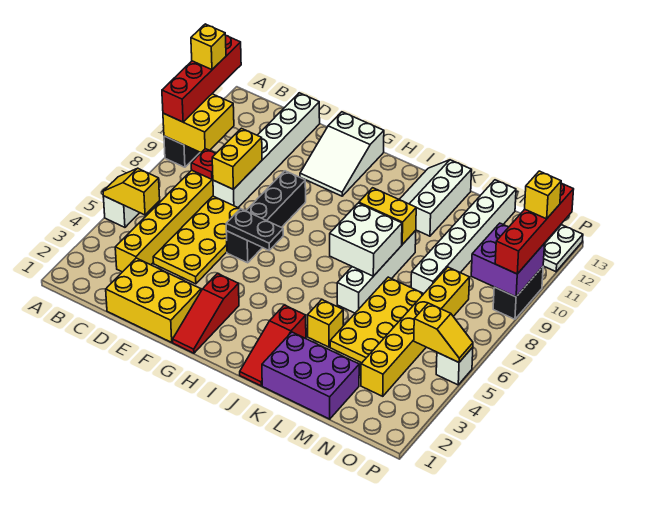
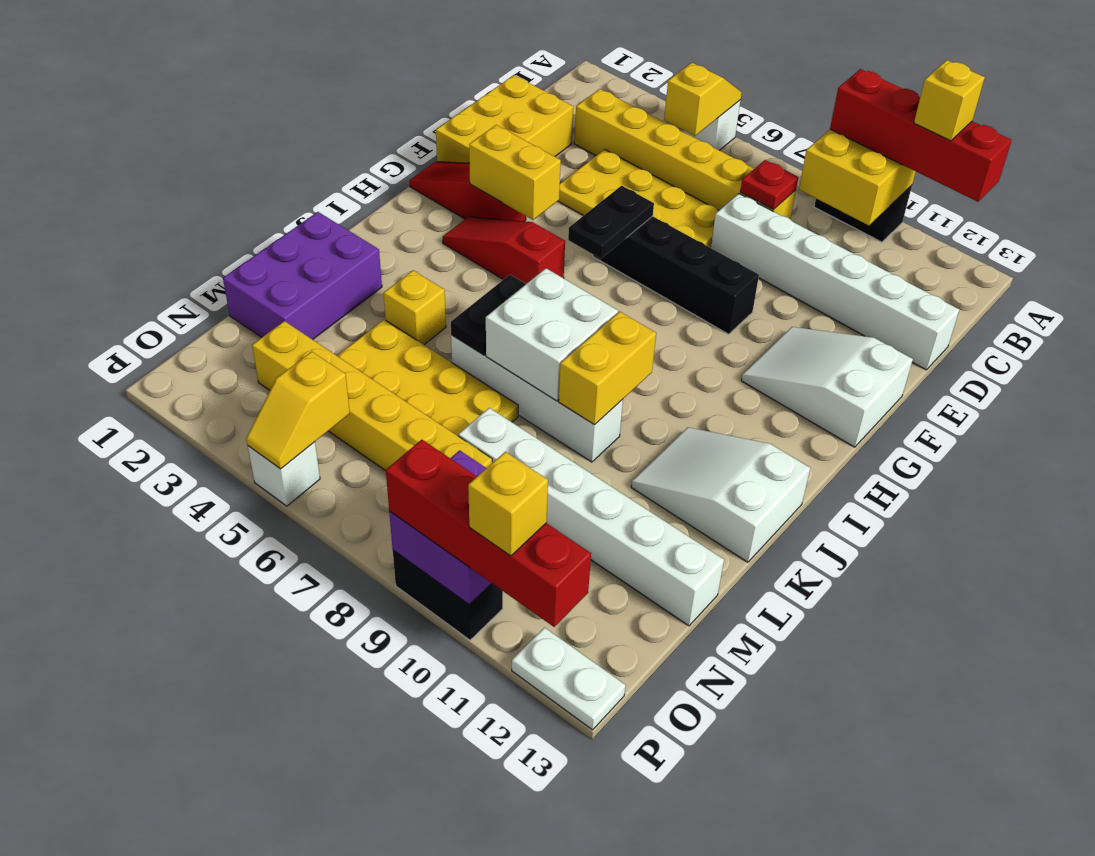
yellow 1x2 brick [212,128,262,189] -> yellow 1x2 brick moved to [469,125,561,220]
red 1x3 slope [240,305,306,386] -> red 1x3 slope moved to [443,217,565,284]
none -> black 1x2 plate [451,275,526,355]
white 2x3 slope [399,160,472,236] -> white 2x3 slope turned to [631,427,810,562]

